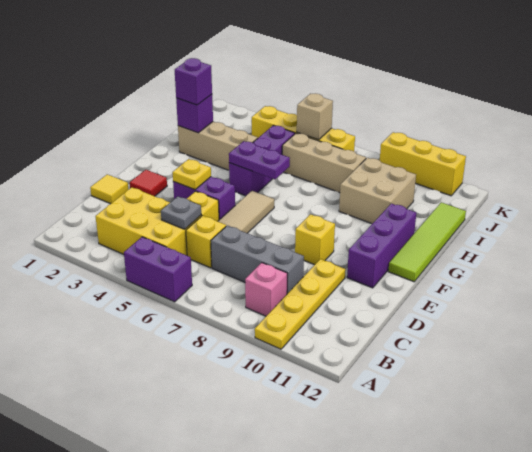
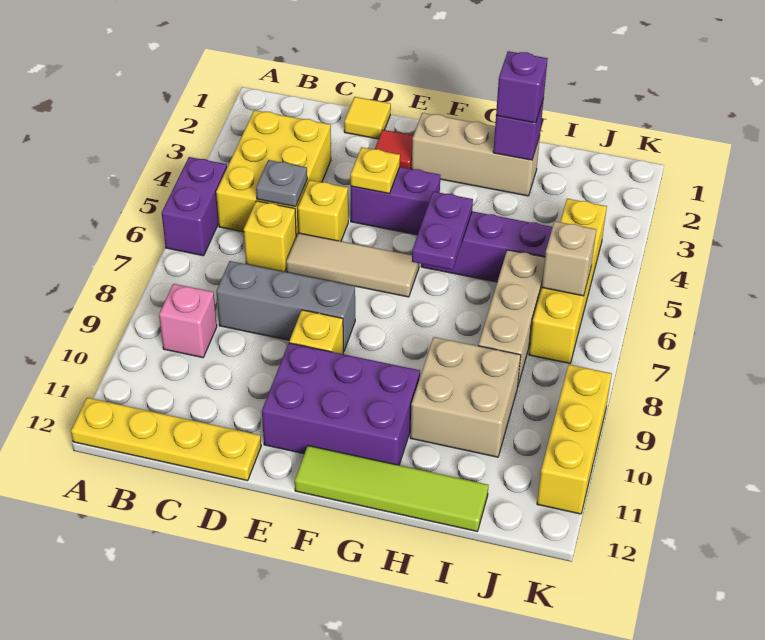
yellow 1x4 plate [255,259,346,349] -> yellow 1x4 plate moved to [71,398,261,481]
grey 1x3 brick [211,225,304,294] -> grey 1x3 brick turned to [216,261,355,352]
purple 1x2 brick [173,177,235,220] -> purple 1x2 brick turned to [351,167,440,235]
purple 1x3 brick [347,204,416,288] -> purple 2x3 brick [262,343,420,465]
tan 1x3 brick [178,122,258,170] -> tan 1x3 brick turned to [412,113,540,196]

